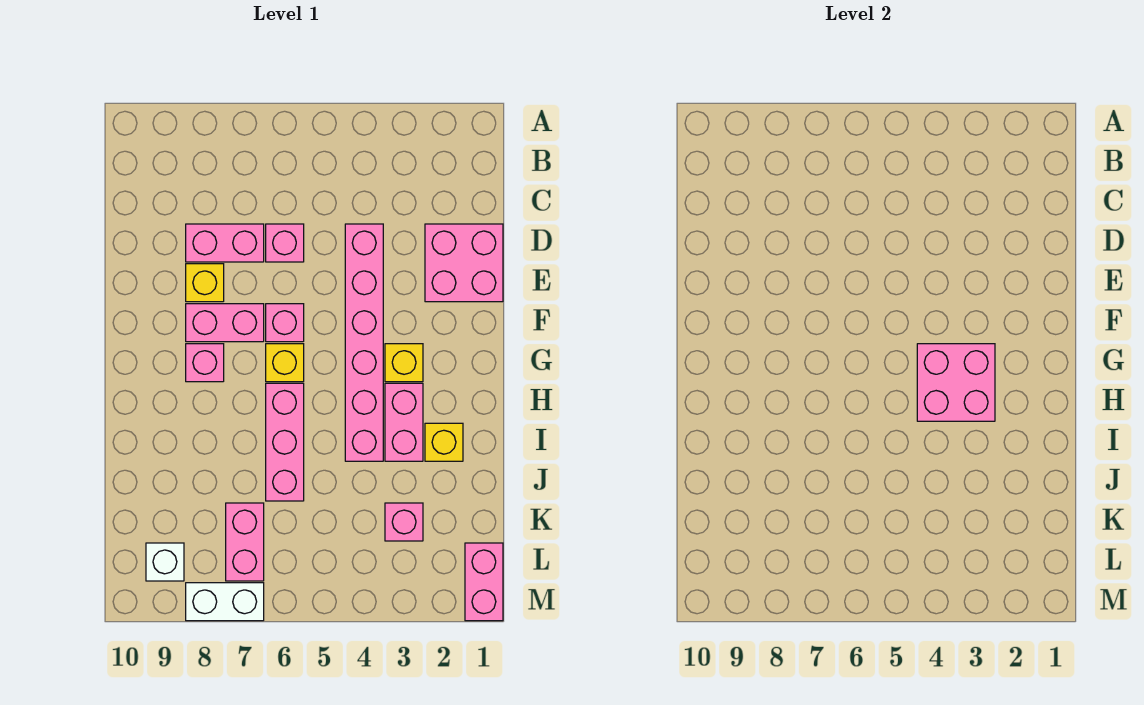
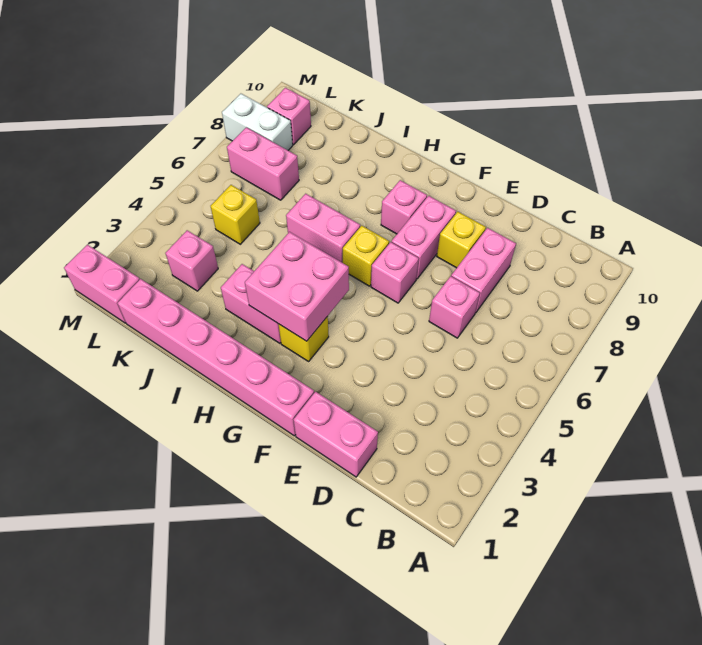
pink 2x2 brick [425,224,503,302] -> pink 1x2 brick [294,392,378,477]
pink 1x6 brick [345,224,383,461] -> pink 1x6 brick moved to [117,279,314,436]
pink 1x3 brick [266,383,304,501] -> pink 1x2 brick [286,194,360,263]
yellow 1x1 brick [425,423,463,461] -> yellow 1x1 brick moved to [211,185,260,244]
white 1x1 brick [146,543,184,581] -> pink 1x1 brick [267,88,311,145]
white 1x2 brick [186,583,264,621] -> white 1x2 brick turned to [222,94,293,150]

